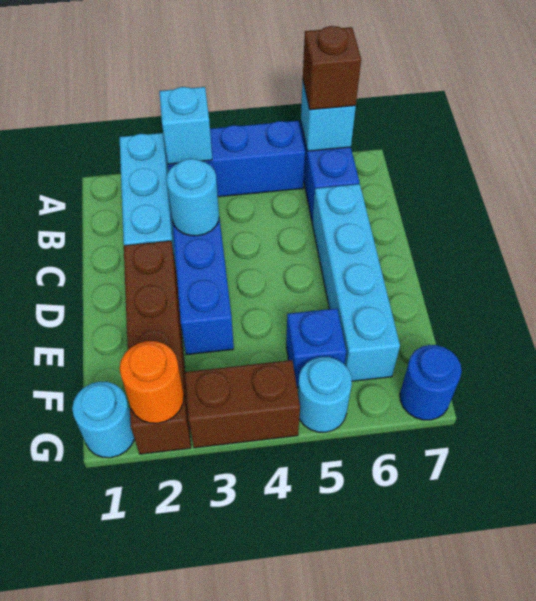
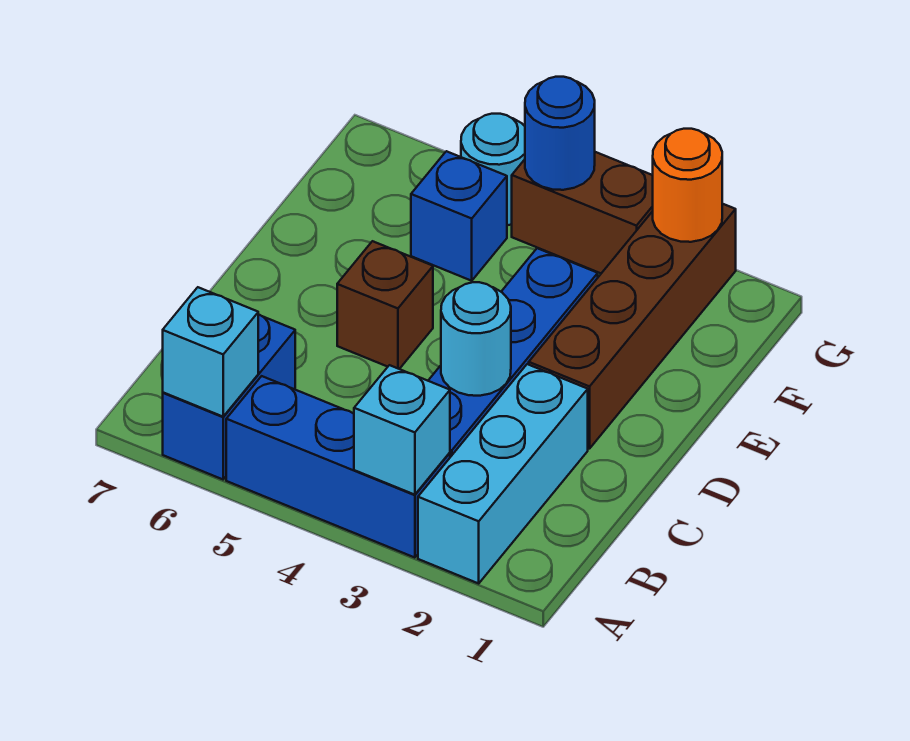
brown 1x1 brick [303,26,361,110] -> brown 1x1 brick moved to [337,241,433,369]
cyan 1x4 brick [312,184,400,381] -> none
cyan 1x1 round brick [72,382,135,458] -> none
blue 1x1 round brick [400,345,462,420] -> blue 1x1 round brick moved to [525,77,595,190]

